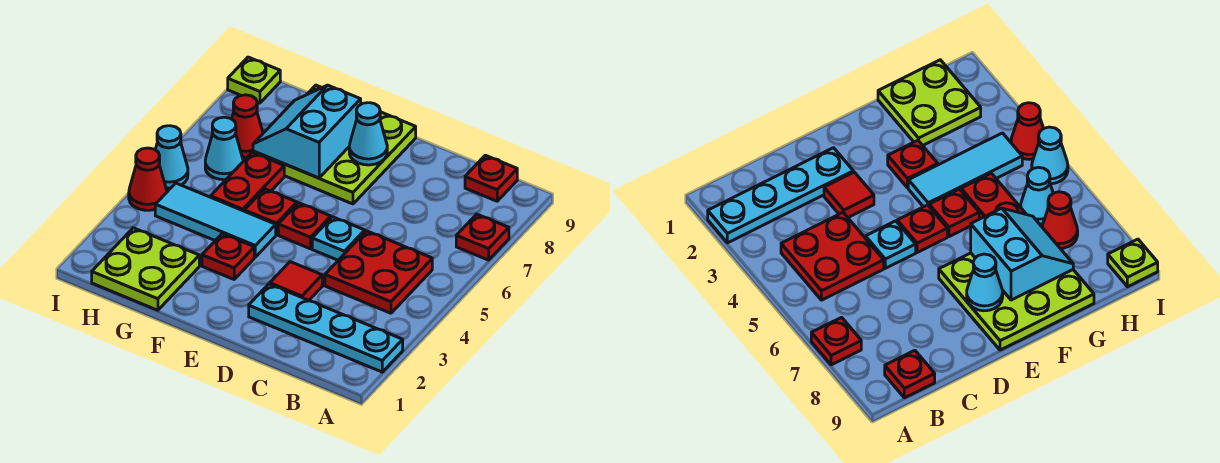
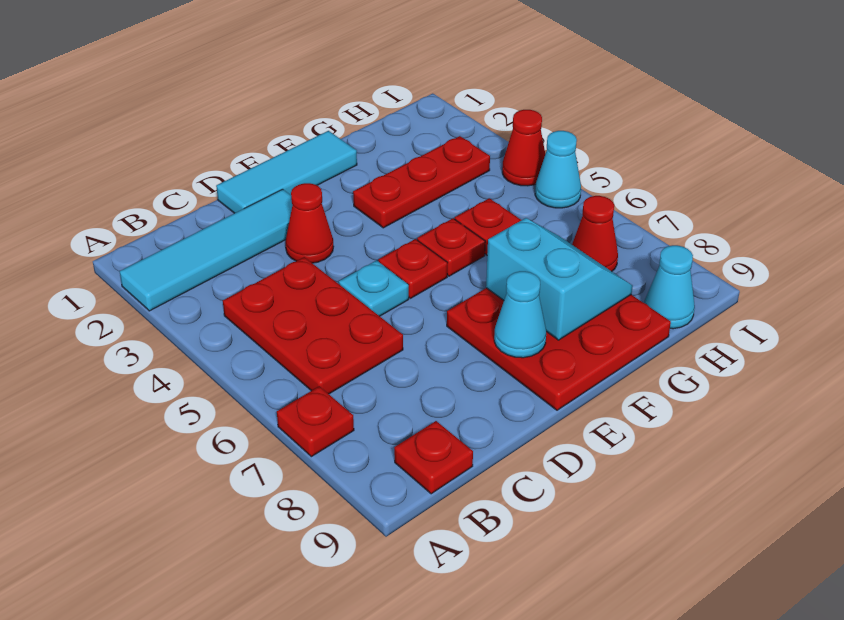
cyan 1x4 plate [249,284,403,372] -> cyan 1x4 tile [120,189,292,311]
red 2x2 plate [325,231,432,313] -> red 2x3 plate [223,257,403,394]
red 1x1 tile [270,262,322,300] -> red 1x1 cone [285,183,334,263]
lime 3x3 plate [253,85,416,204] -> red 3x3 plate [447,288,671,410]
red 1x1 plate [202,234,254,279] -> red 1x3 plate [353,136,490,228]
cyan 1x3 tile [155,183,276,257] -> cyan 1x3 tile moved to [216,131,357,213]
lime 2x2 plate [92,228,199,310] -> none
cyan 1x1 cone [205,117,243,180] -> cyan 1x1 cone moved to [644,245,695,329]
lime 1x1 plate [228,57,280,103] -> none

